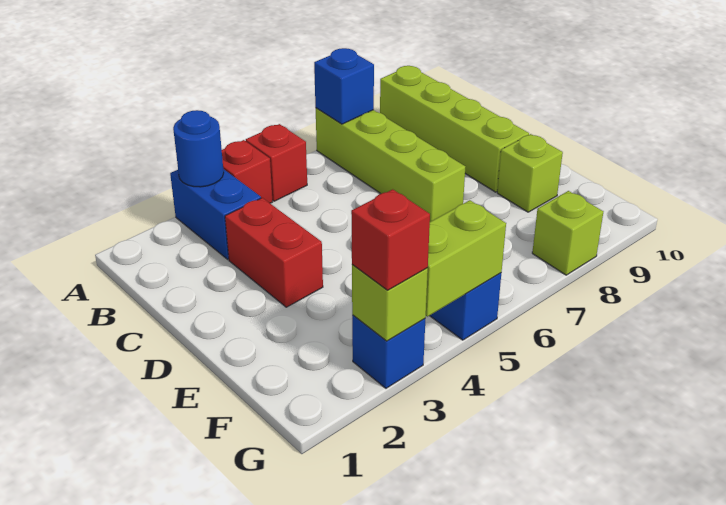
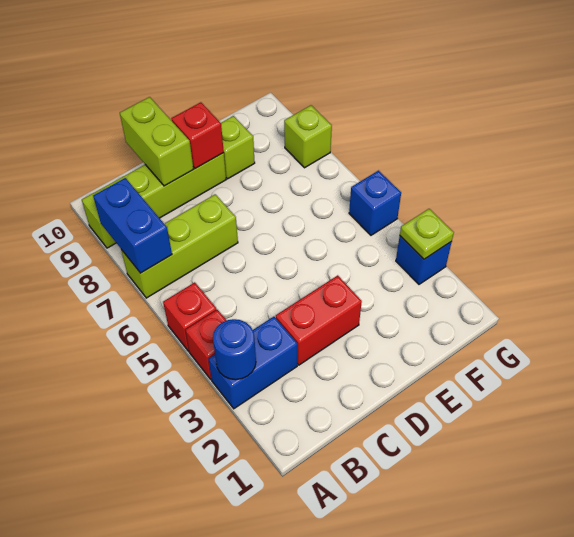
lime 1x4 brick [316,108,465,222] -> lime 1x3 brick [121,194,238,298]
blue 1x1 brick [314,48,374,124] -> blue 1x2 brick [93,178,172,273]
lime 1x1 brick [352,265,428,341] -> lime 1x1 plate [400,209,454,259]
red 1x1 brick [351,189,430,290] -> red 1x1 brick moved to [171,102,224,169]
lime 1x2 brick [426,200,506,317] -> lime 1x2 brick moved to [120,97,193,186]

